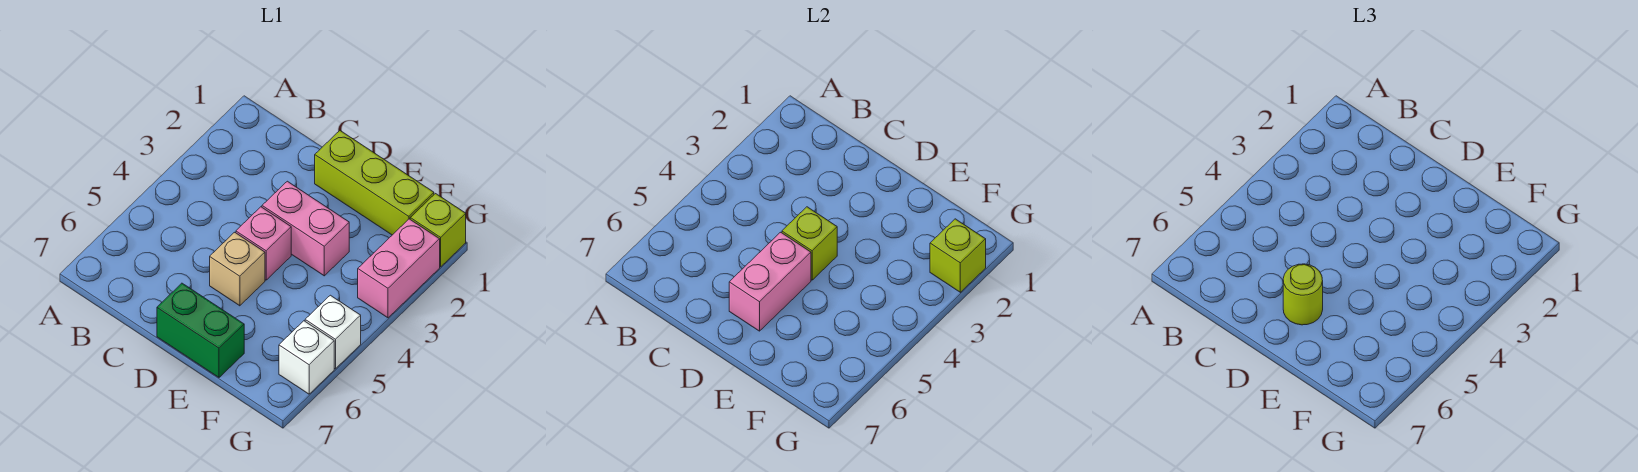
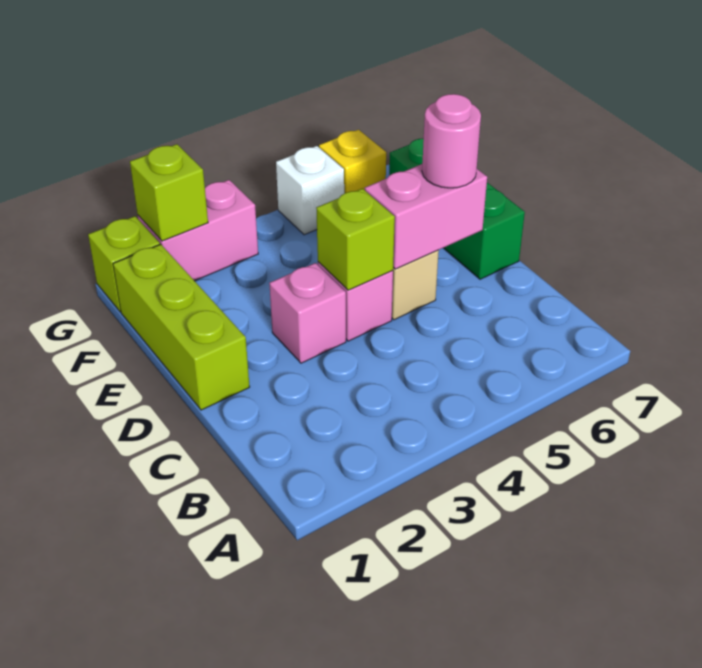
pink 1x2 brick [262,181,349,276] -> pink 1x1 brick [269,263,346,363]
lime 1x1 round brick [1283,264,1323,325] -> pink 1x1 round brick [422,94,481,188]
green 1x2 brick [157,283,244,377] -> green 1x3 brick [389,138,525,279]
white 1x1 brick [279,321,334,394] -> yellow 1x1 brick [319,130,386,193]

